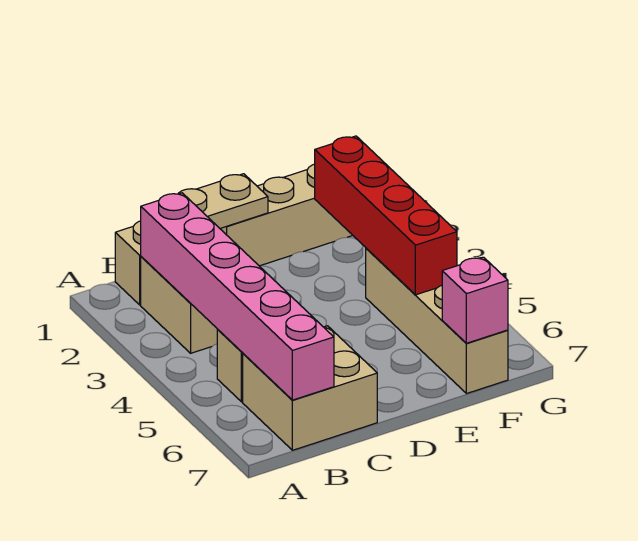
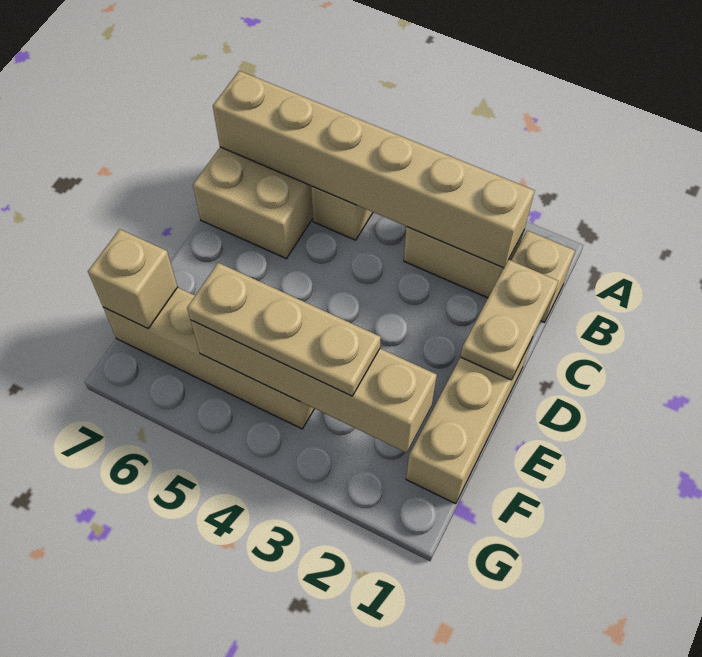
pink 1x6 brick [141,193,334,400] -> tan 1x6 brick [213,71,535,268]
red 1x4 brick [315,136,457,295] -> tan 1x4 brick [191,320,437,453]
none -> tan 1x3 plate [187,263,381,396]
pink 1x1 brick [442,257,508,343] -> tan 1x1 brick [88,229,177,328]

